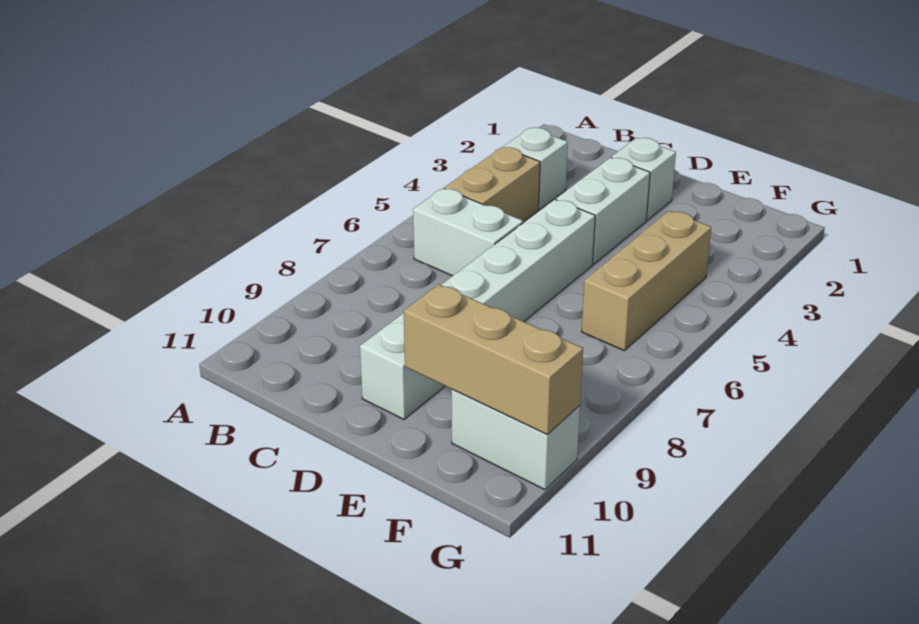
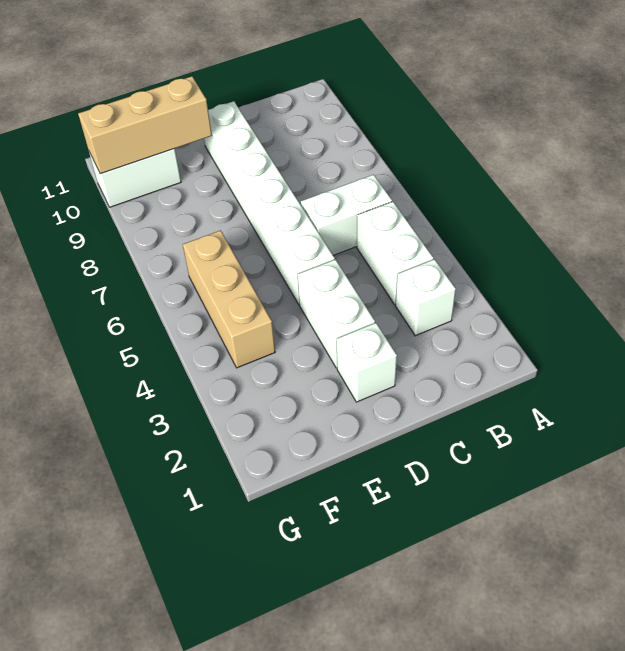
tan 1x2 brick [444,147,540,222] -> white 1x2 brick [357,202,434,304]

